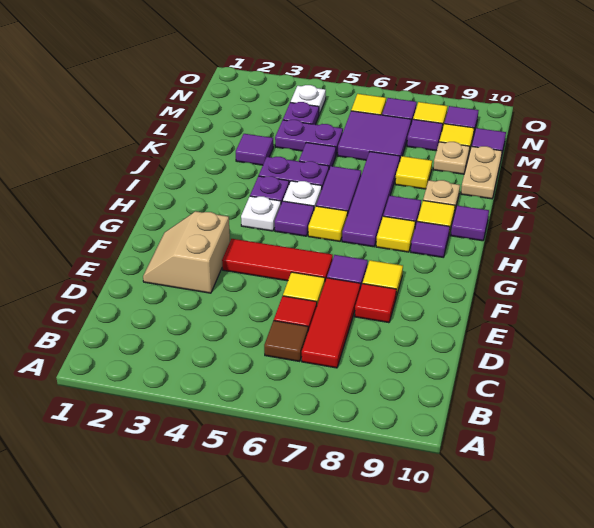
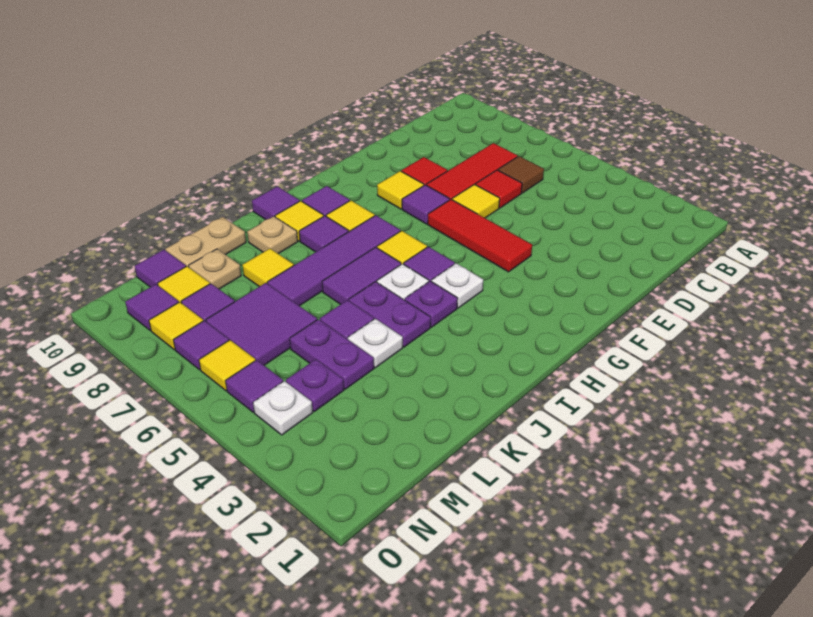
tan 2x2 slope [143,211,230,293] -> none
purple 1x1 tile [236,134,273,165] -> purple 1x1 tile moved to [226,360,283,412]
none -> white 1x1 plate [348,319,403,368]

